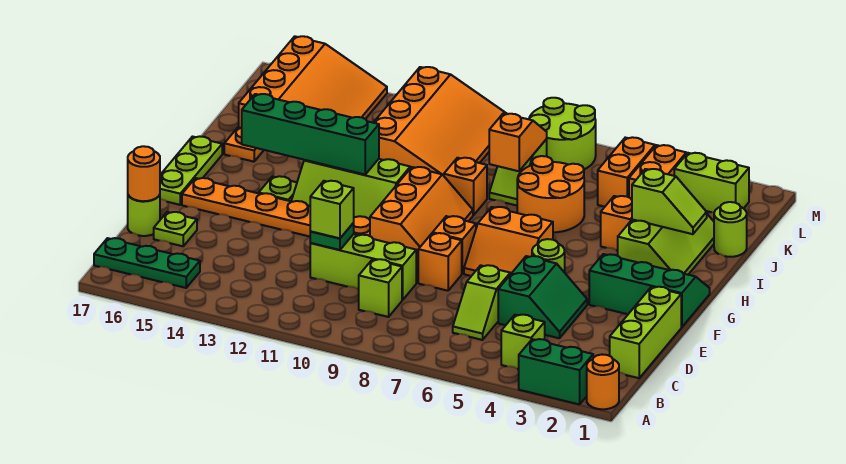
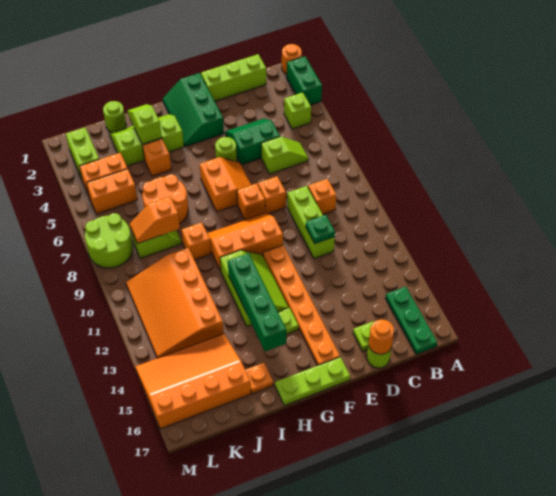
lime 1x1 brick [359,259,402,317] -> orange 1x1 brick [308,179,336,214]
lime 1x1 brick [310,181,354,238] -> none
orange 3x4 slope [373,67,507,175] -> orange 3x4 slope turned to [126,248,224,358]

